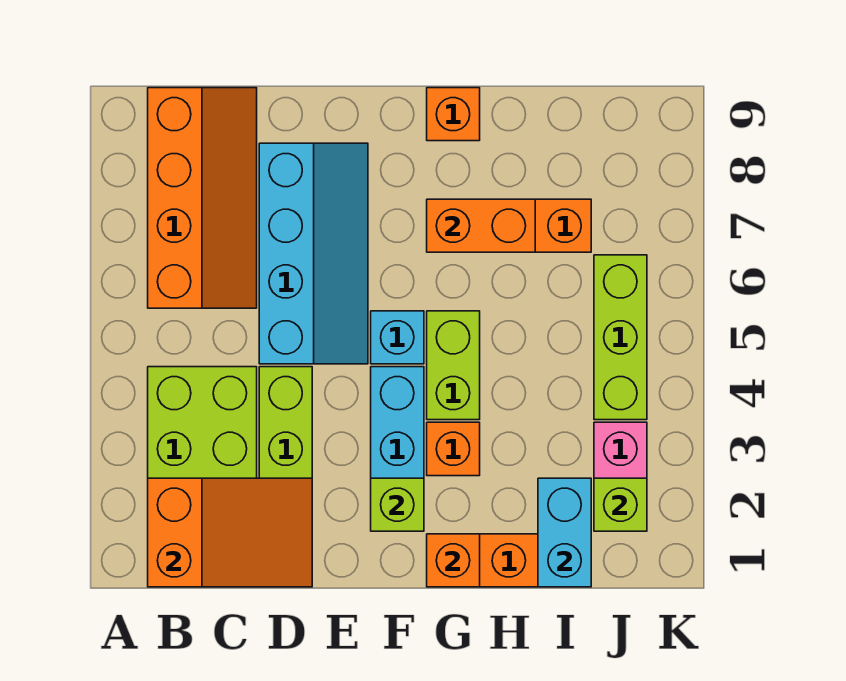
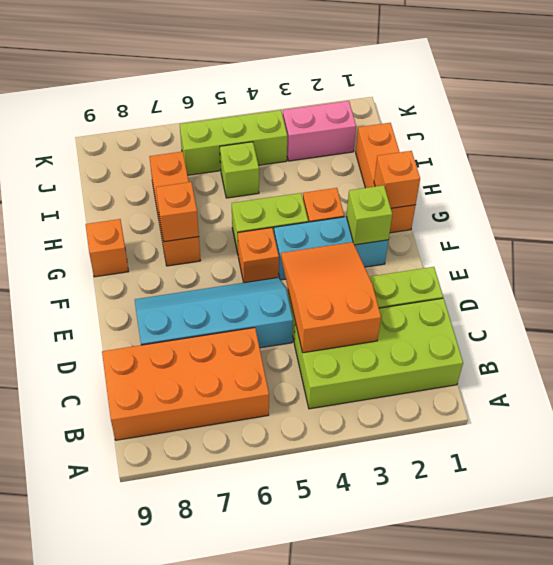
orange 2x3 slope [148,478,312,587] -> orange 2x3 slope moved to [281,242,381,353]
orange 2x4 slope [148,88,257,308] -> orange 2x4 brick [102,328,269,440]
cyan 1x1 brick [371,311,424,364] -> orange 1x1 brick [238,228,279,283]
orange 1x2 brick [427,199,535,252] -> orange 1x1 brick [156,182,199,242]
cyan 1x2 brick [538,478,591,587] -> none
lime 1x1 brick [594,478,647,531] -> lime 1x1 brick moved to [220,142,259,198]

